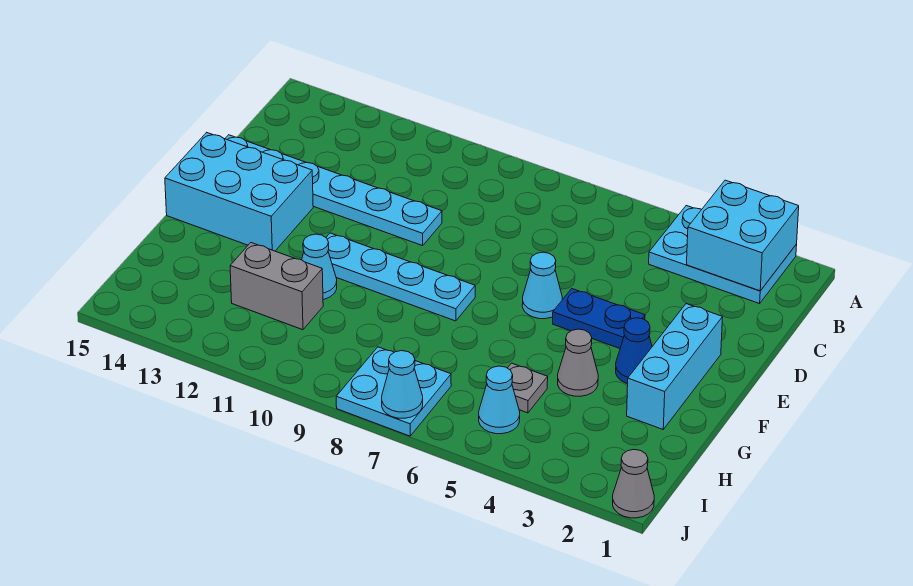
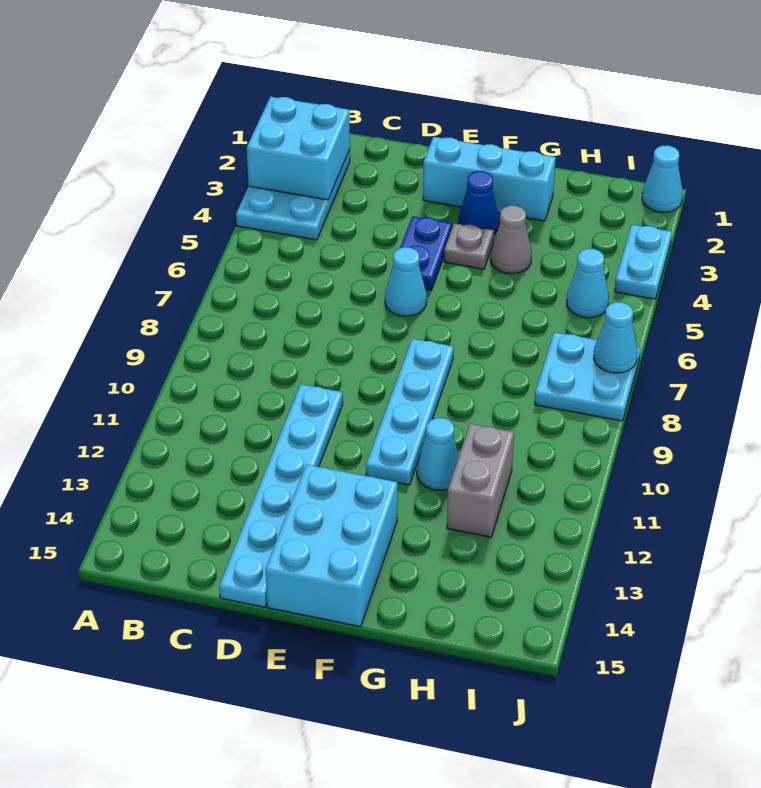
grey 1x1 plate [508,363,548,413] -> grey 1x1 plate moved to [444,223,494,269]
grey 1x1 cone [613,450,654,518] -> cyan 1x1 cone [642,146,683,212]
none -> cyan 1x2 plate [615,225,672,299]

